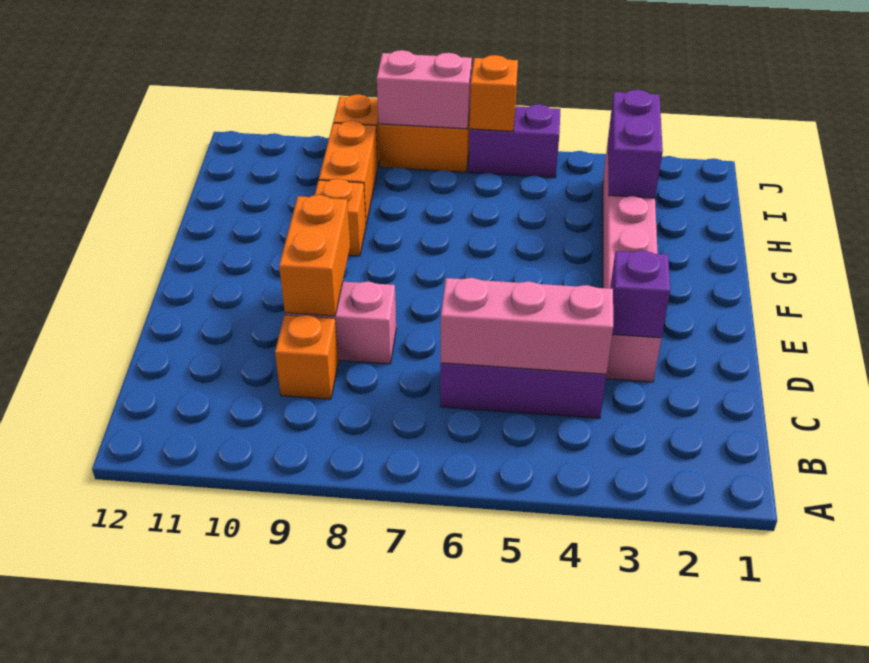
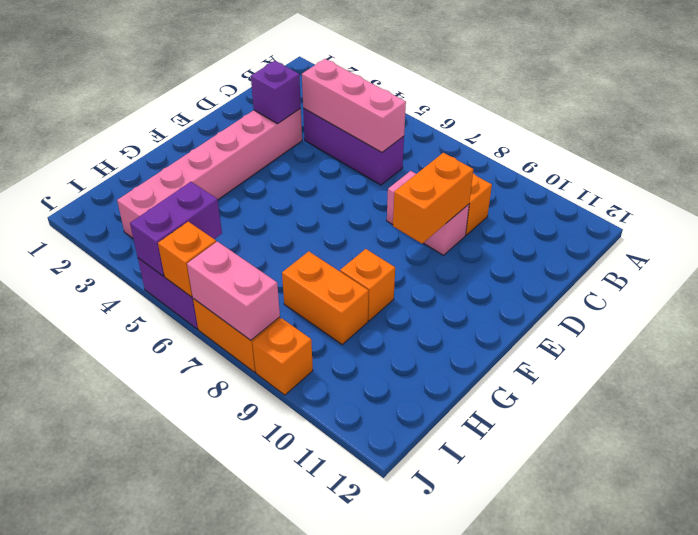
purple 1x2 brick [608,90,663,198] -> purple 1x2 brick moved to [130,182,222,276]
orange 1x2 brick [319,121,378,224] -> orange 1x2 brick turned to [282,251,369,344]

